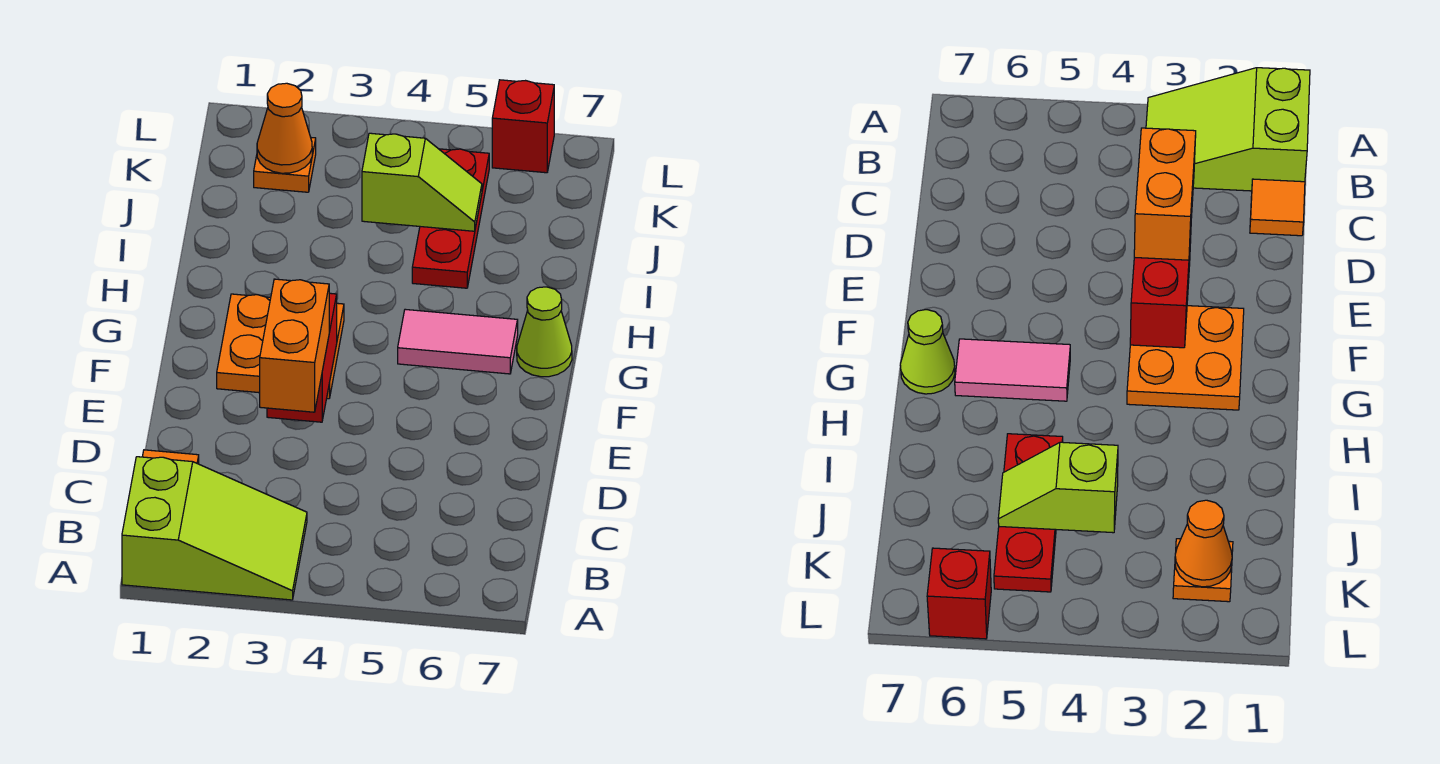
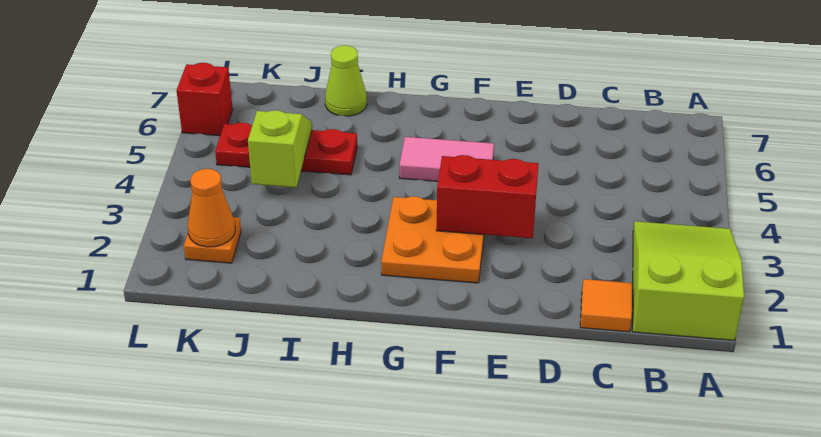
orange 1x2 brick [260,279,329,412] -> none
pink 1x2 tile [398,309,518,374] -> pink 1x2 tile turned to [399,137,494,181]
lime 1x1 cone [517,287,572,377] -> lime 1x1 cone moved to [325,45,367,116]

